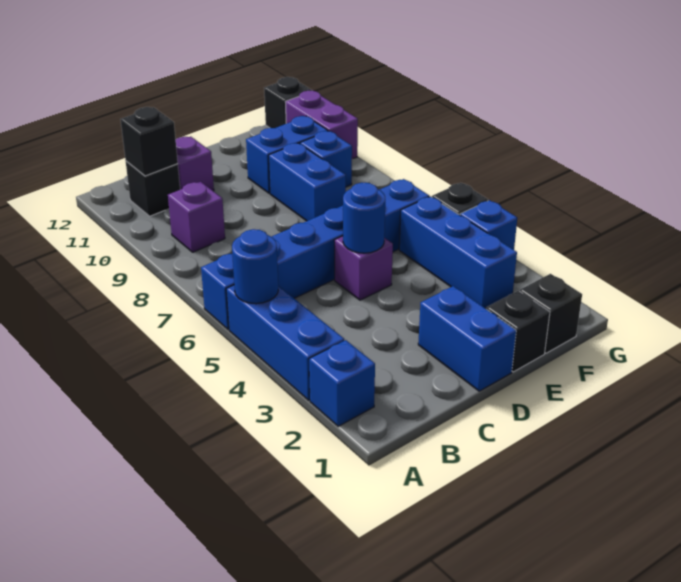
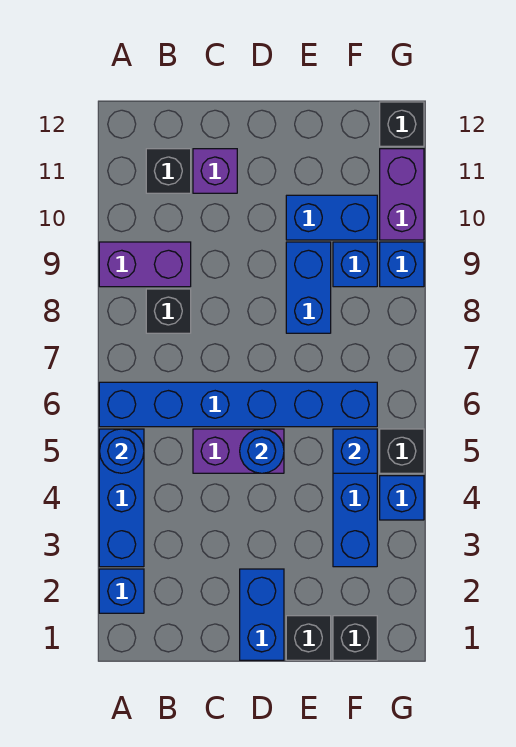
purple 1x1 brick [168,182,225,252] -> purple 1x2 brick [99,242,191,287]
black 1x1 brick [120,107,178,176] -> black 1x1 brick moved to [146,289,191,333]
purple 1x1 brick [334,236,393,300] -> purple 1x2 brick [193,429,284,473]
none -> blue 1x1 brick [333,429,377,473]
none -> blue 1x1 brick [380,242,424,287]

